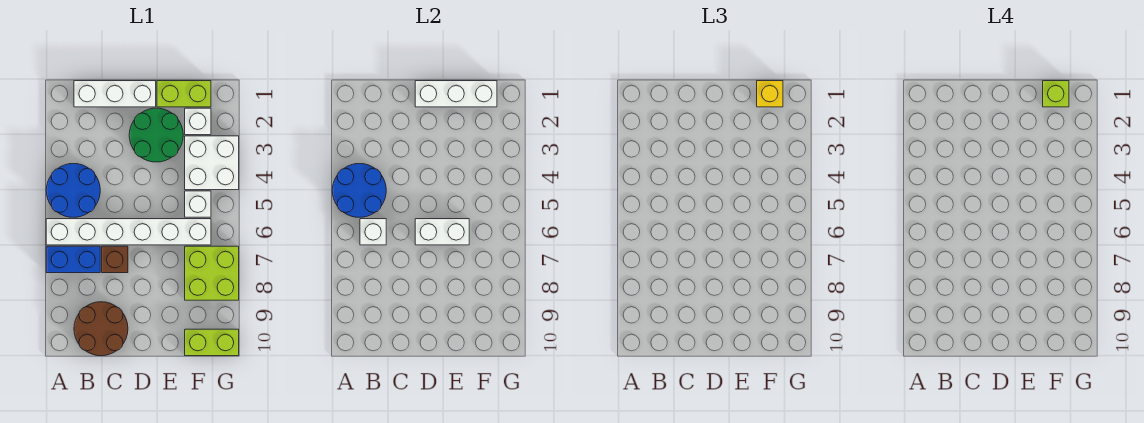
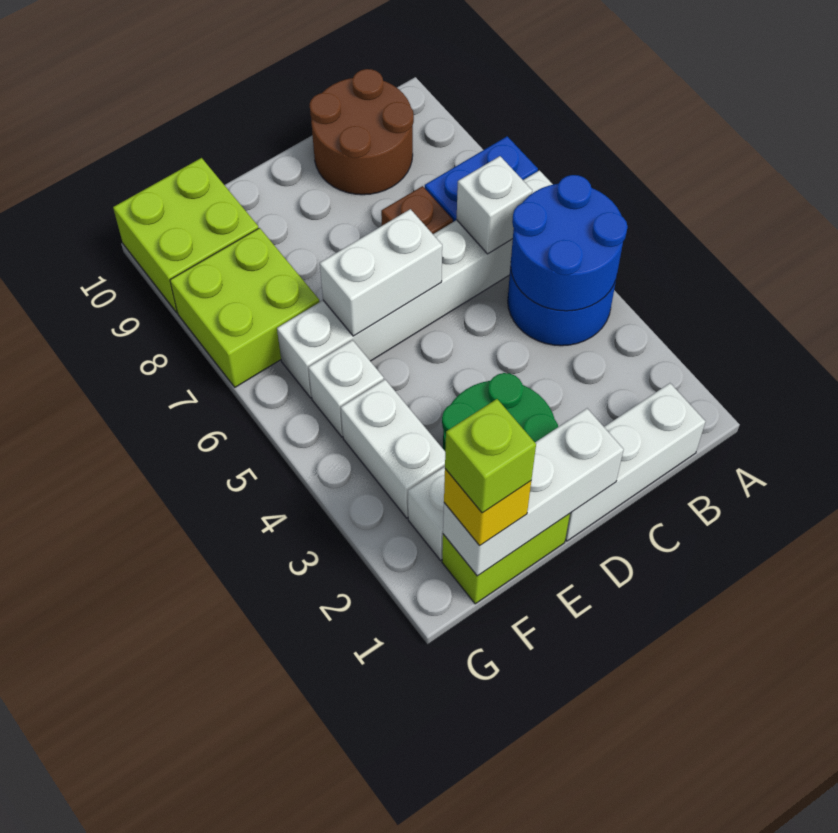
white 2x2 brick [185,136,239,190] -> white 1x2 brick [341,380,445,518]
lime 1x2 brick [185,329,239,356] -> lime 2x2 brick [113,158,259,313]

